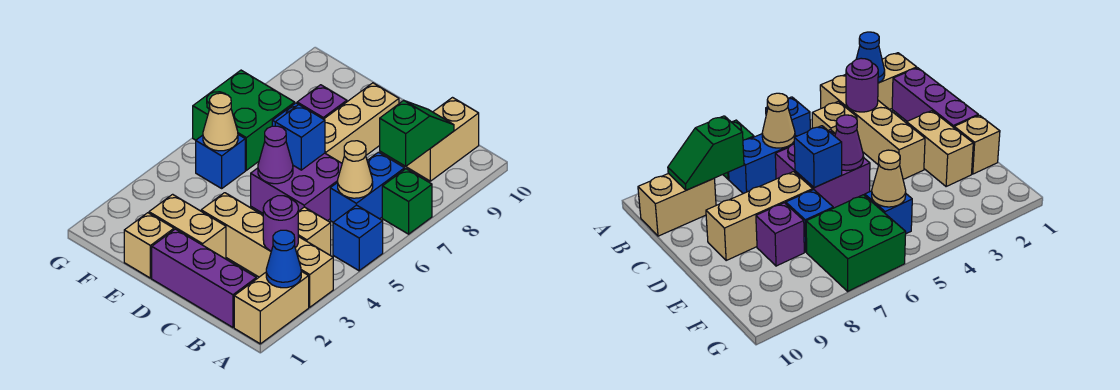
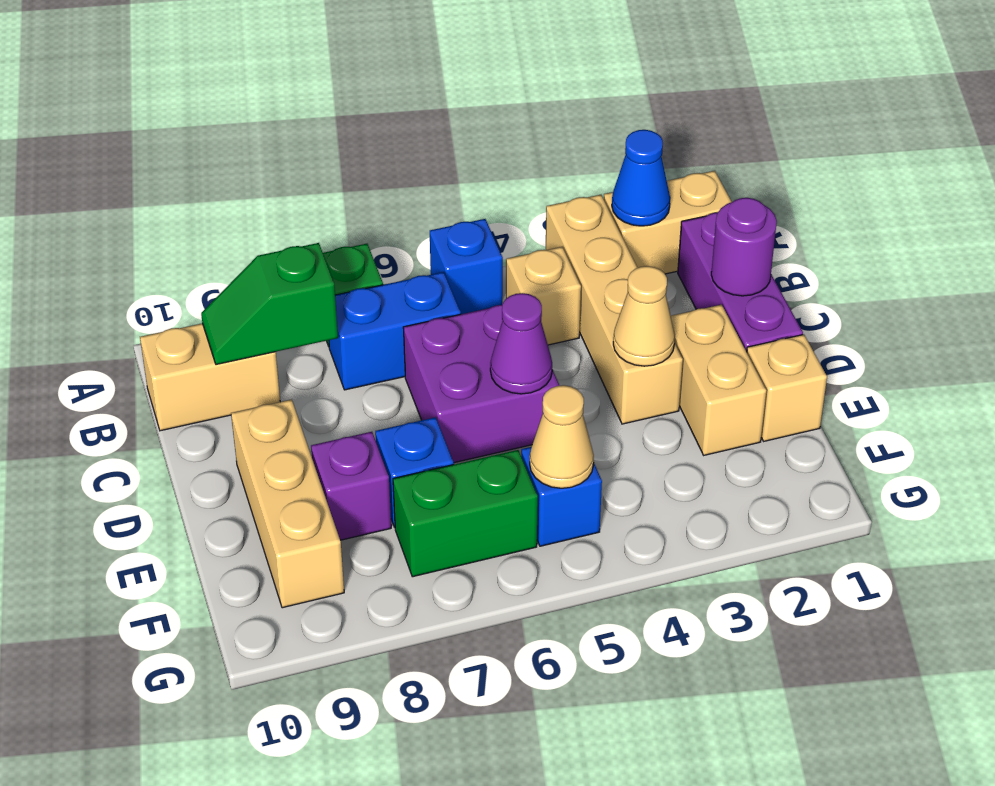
purple 1x1 round brick [263,196,298,251] -> purple 1x1 round brick moved to [711,198,777,296]
tan 1x1 cone [338,141,373,198] -> tan 1x1 cone moved to [613,266,675,366]
blue 1x1 brick [275,105,325,170] -> none
tan 1x3 brick [324,83,399,163] -> tan 1x3 brick turned to [231,399,344,608]
green 2x2 brick [193,70,295,170] -> green 1x2 brick [393,450,538,577]

